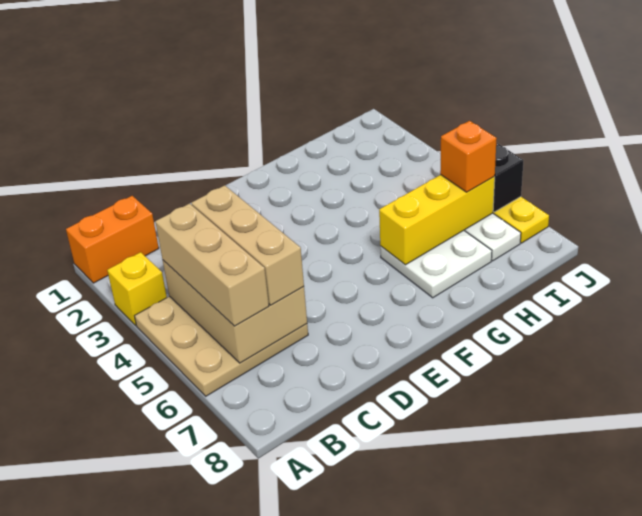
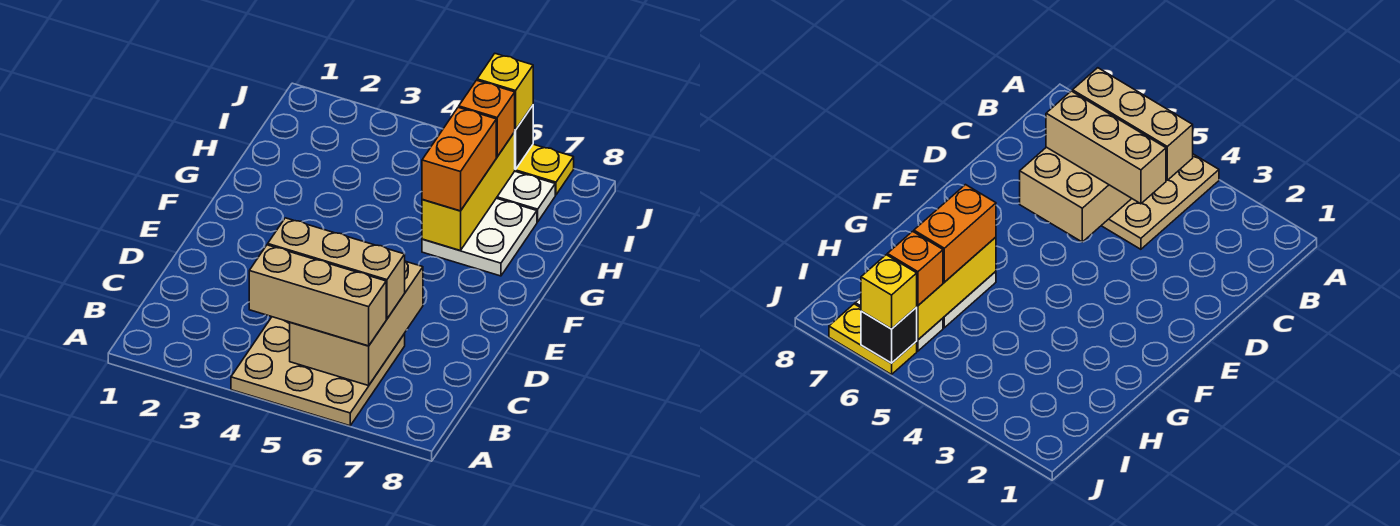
orange 1x2 brick [66,196,159,283] -> orange 1x2 brick moved to [422,107,496,211]
yellow 1x1 brick [107,252,167,326] -> yellow 1x1 brick moved to [477,54,533,130]
tan 2x3 brick [163,260,307,363] -> tan 2x3 brick turned to [290,261,423,386]

